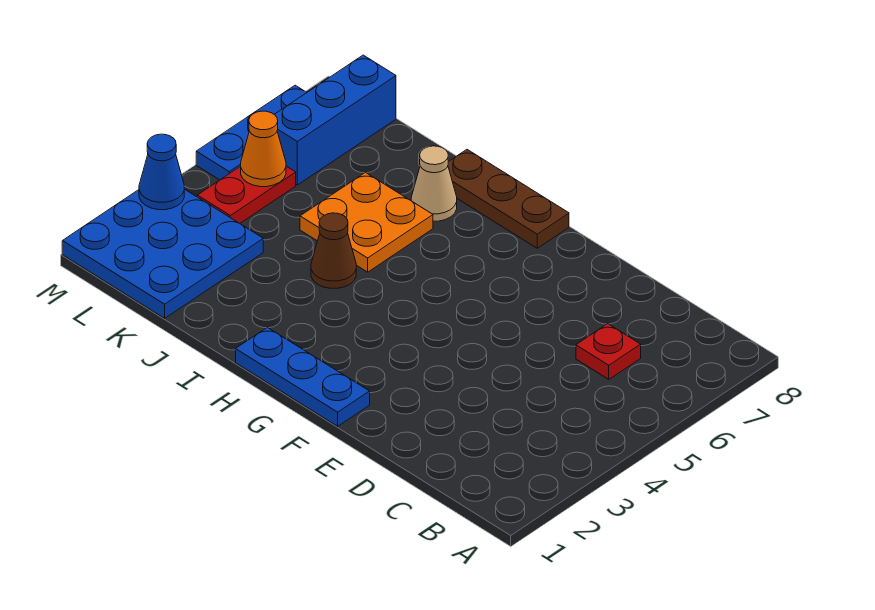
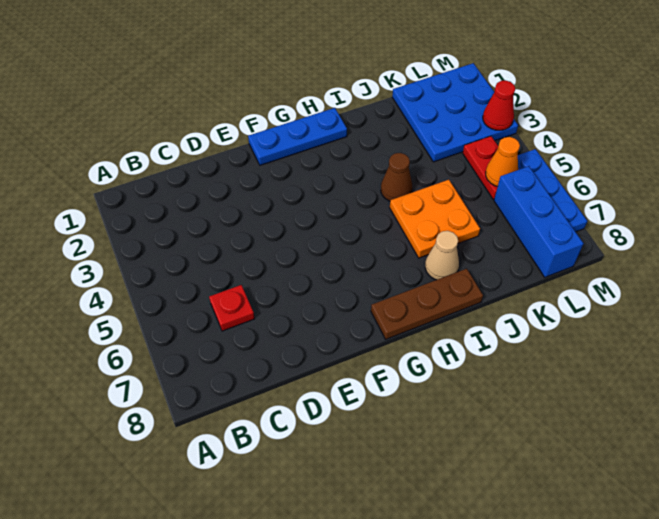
blue 1x1 cone [139,134,184,210] -> red 1x1 cone [483,80,515,130]

